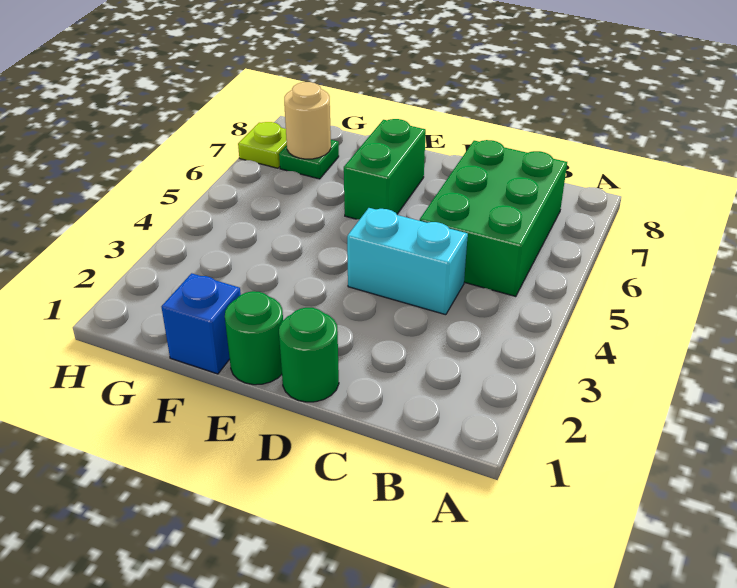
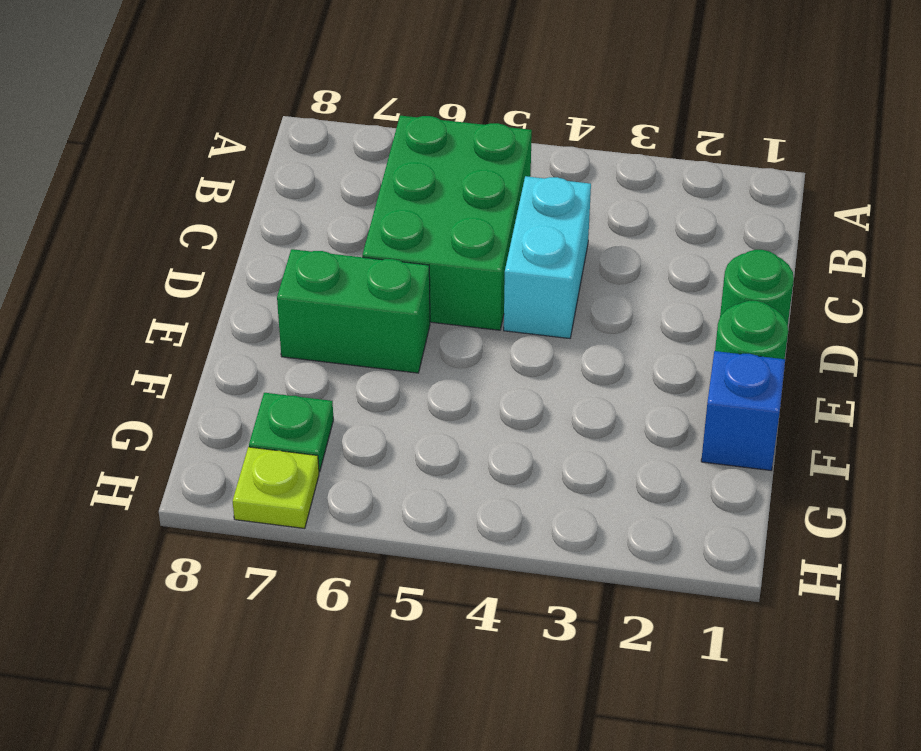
green 2x3 brick [420,140,567,297] -> green 2x3 brick turned to [362,116,532,330]
tan 1x1 round brick [284,82,331,159] -> none

